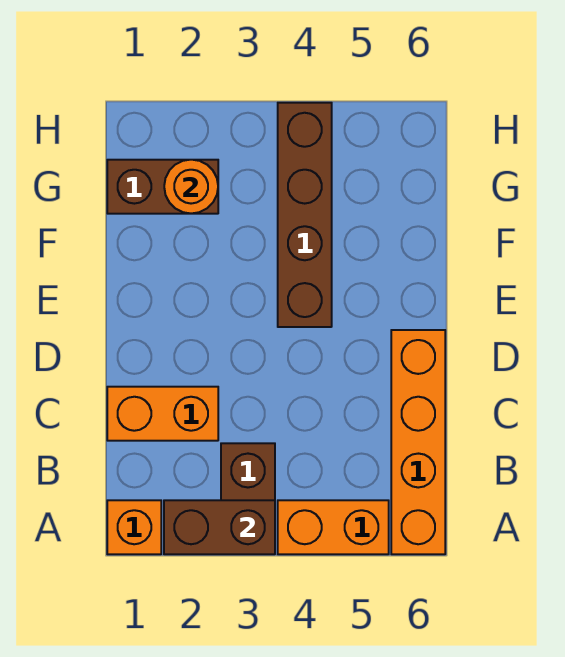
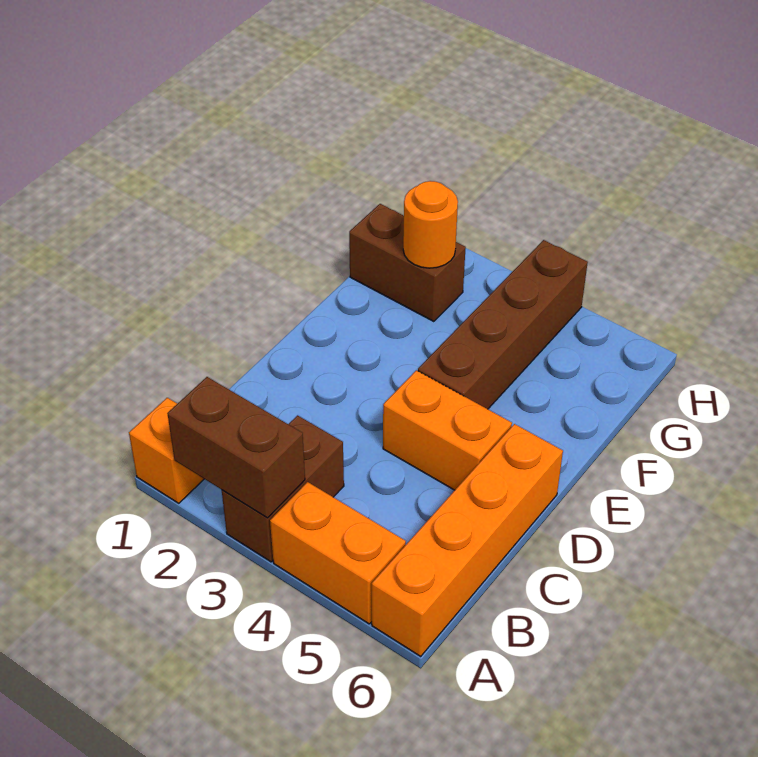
orange 1x2 brick [107,387,218,441] -> orange 1x2 brick moved to [383,370,512,490]

